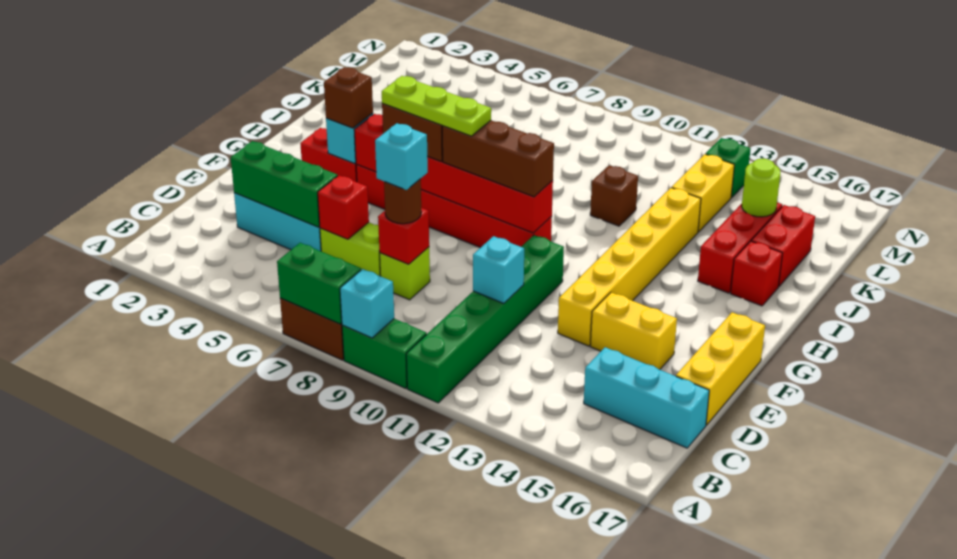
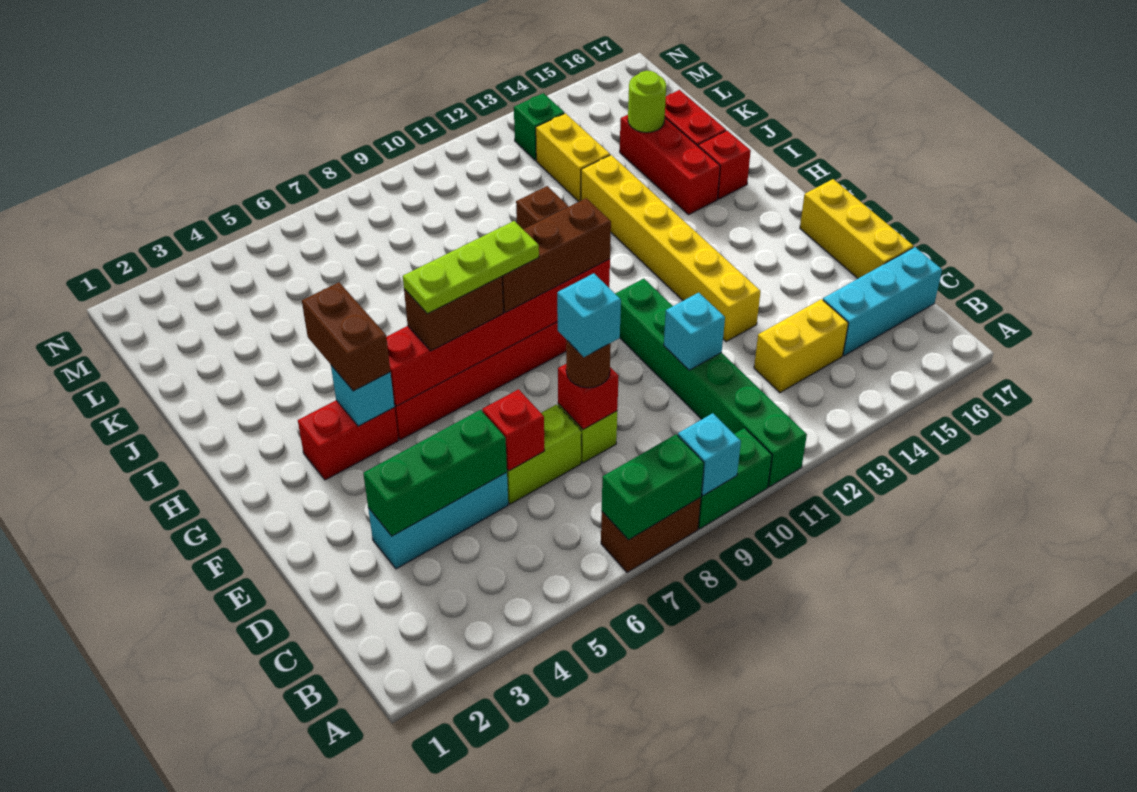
yellow 1x2 brick [590,292,677,370] -> yellow 1x2 brick moved to [754,299,848,393]
brown 1x1 brick [324,67,373,128] -> brown 1x2 brick [302,282,390,391]

